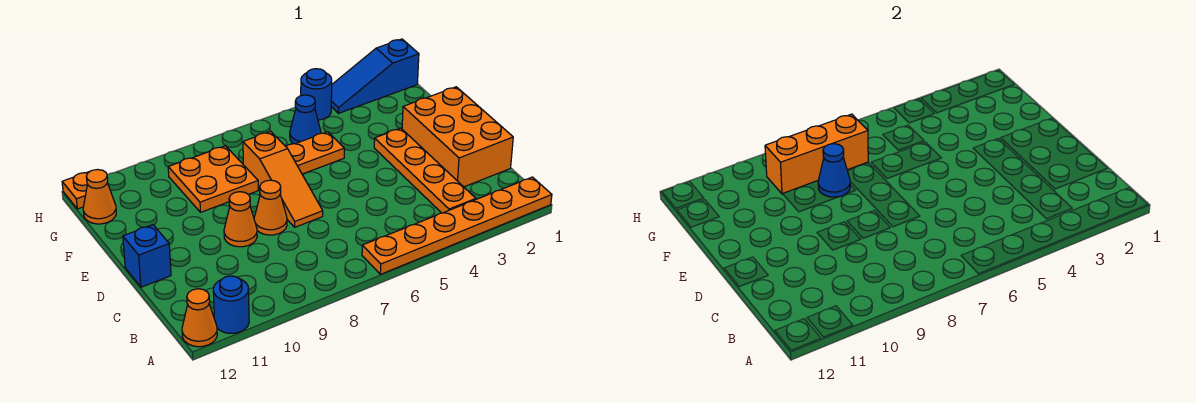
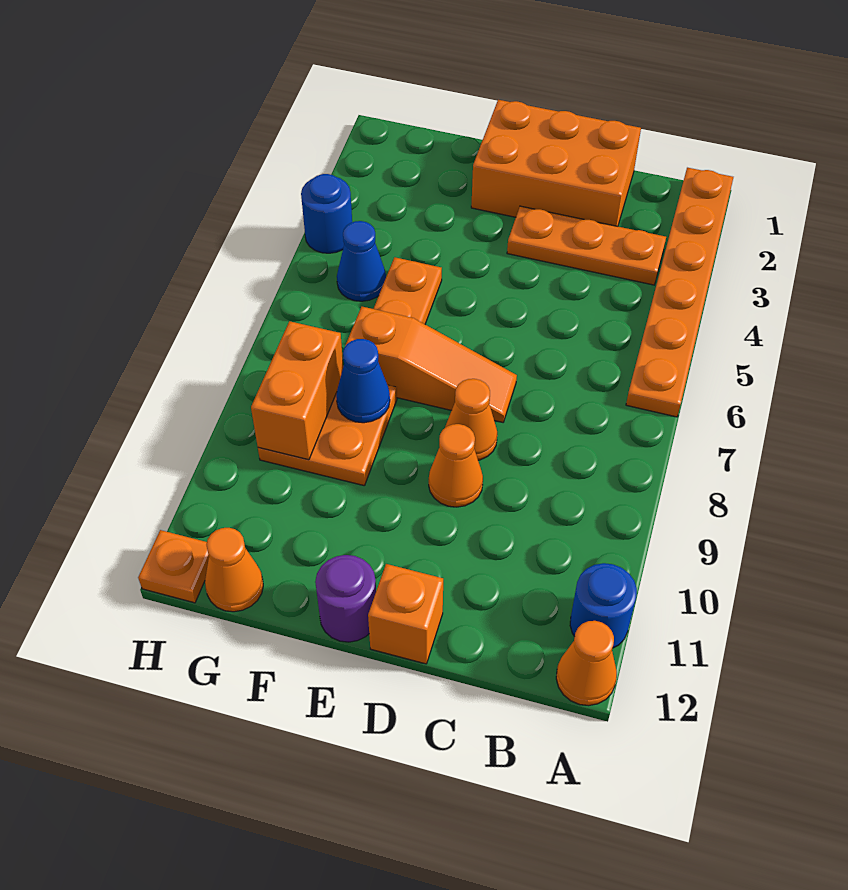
orange 1x4 plate [374,128,476,213] -> orange 1x3 plate [507,206,666,285]
blue 1x1 brick [123,225,171,287] -> orange 1x1 brick [368,564,443,664]
none -> purple 1x1 round brick [315,555,376,642]
orange 1x3 brick [765,114,868,194] -> orange 1x2 brick [251,321,343,460]
blue 1x3 slope [331,39,419,113] -> none

